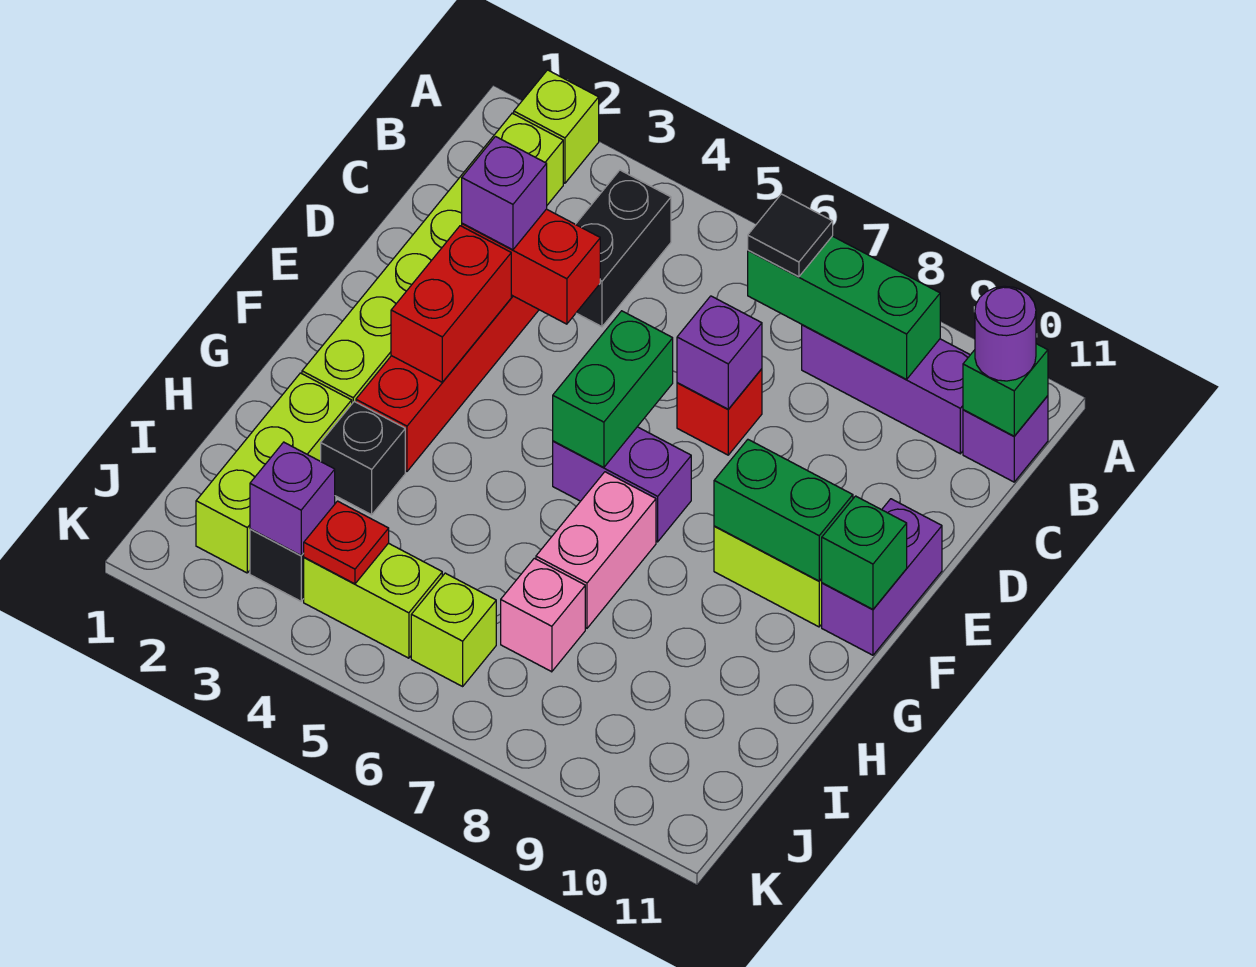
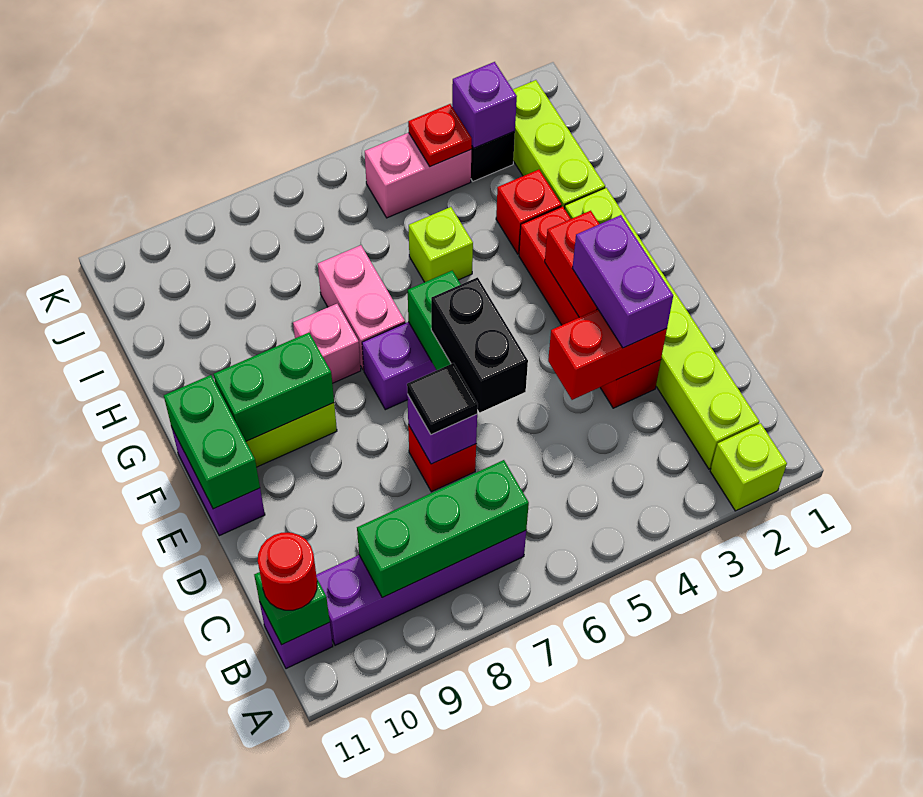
black 1x2 brick [576,170,671,327] -> black 1x2 brick moved to [431,277,528,412]
black 1x1 tile [748,194,833,277] -> black 1x1 tile moved to [407,363,478,435]
purple 1x3 brick [802,325,970,454] -> purple 1x4 brick [316,531,526,645]
purple 1x1 round brick [975,286,1036,381] -> red 1x1 round brick [258,533,317,610]
purple 1x1 brick [462,137,547,250] -> purple 1x2 brick [572,215,673,348]
green 1x1 brick [822,496,907,609] -> green 1x2 brick [164,375,260,509]
black 1x1 brick [321,401,405,515] -> red 1x1 brick [496,170,562,254]
pink 1x1 brick [501,558,585,672] -> pink 1x1 brick moved to [293,304,361,383]
lime 1x2 brick [304,543,442,658] -> pink 1x2 brick [365,133,471,218]
lime 1x1 brick [411,573,496,686] -> lime 1x1 brick moved to [409,207,473,282]

